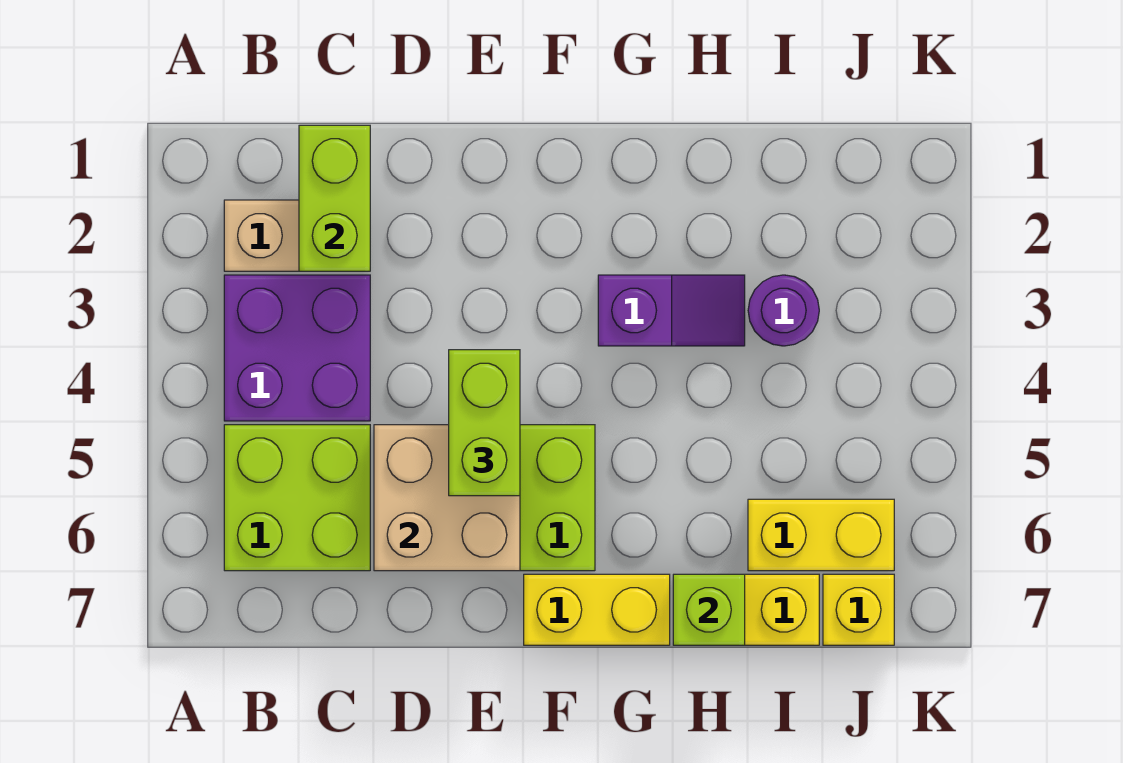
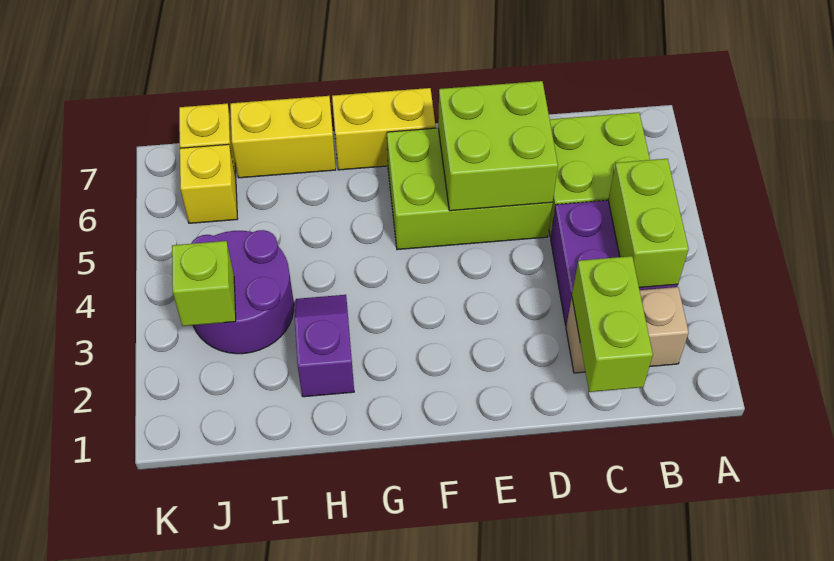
tan 2x2 brick [374,425,520,571] -> lime 2x2 brick [438,81,558,211]
lime 1x2 brick [449,350,520,496] -> lime 1x2 brick moved to [608,159,689,288]
purple 1x2 slope [598,275,745,346] -> purple 1x2 slope turned to [295,295,354,397]
lime 1x1 brick [673,574,745,645] -> lime 1x1 brick moved to [172,241,236,326]
purple 1x1 round brick [748,275,819,346] -> purple 2x2 round brick [191,230,294,354]
yellow 1x2 brick [748,499,894,571] -> yellow 1x1 brick [180,144,237,223]

